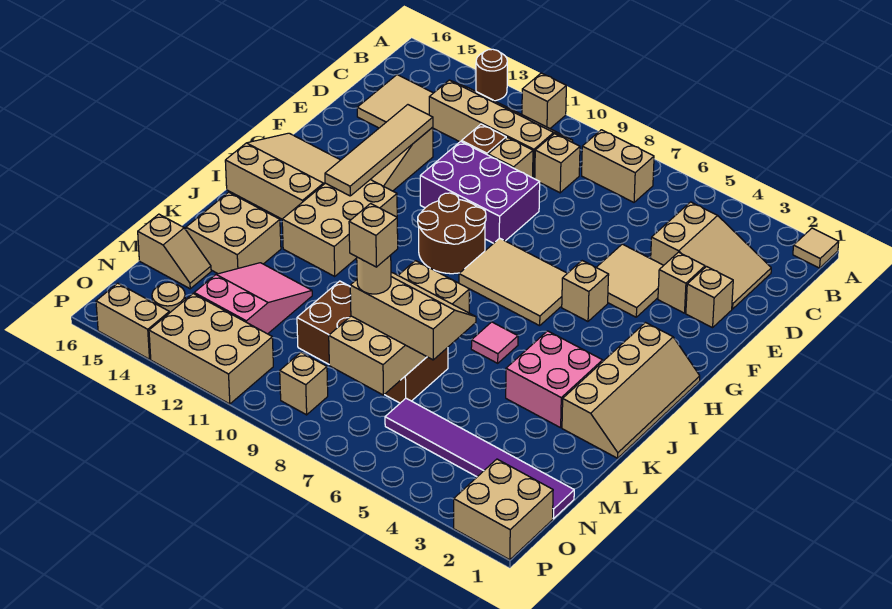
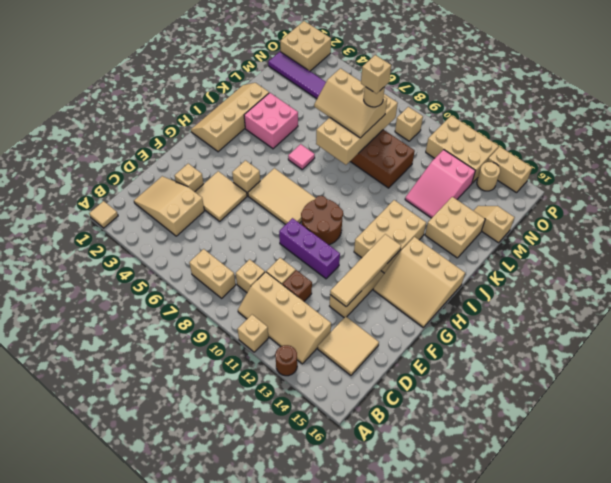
tan 1x1 brick [686,267,733,328] -> none
purple 2x3 brick [420,141,540,243] -> purple 1x3 brick [279,218,340,279]

